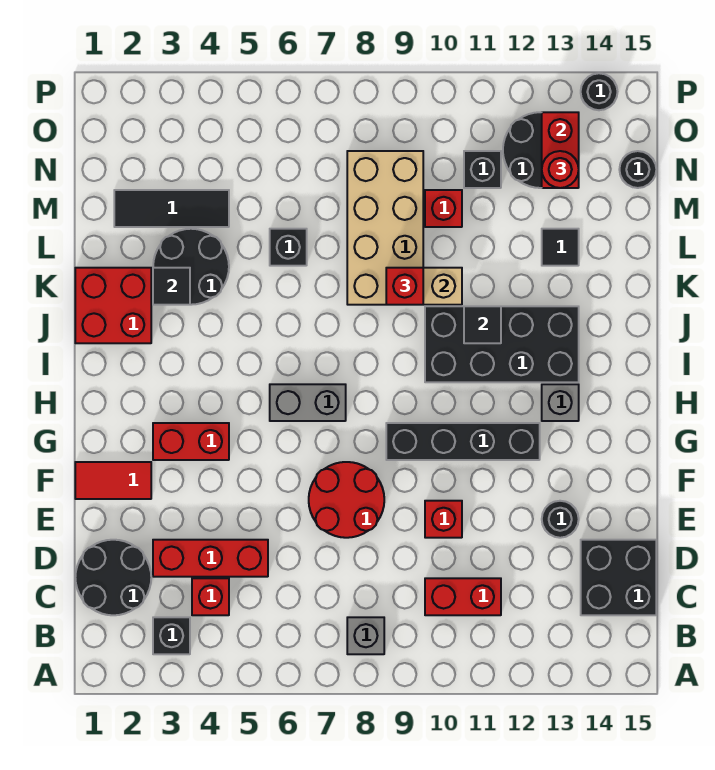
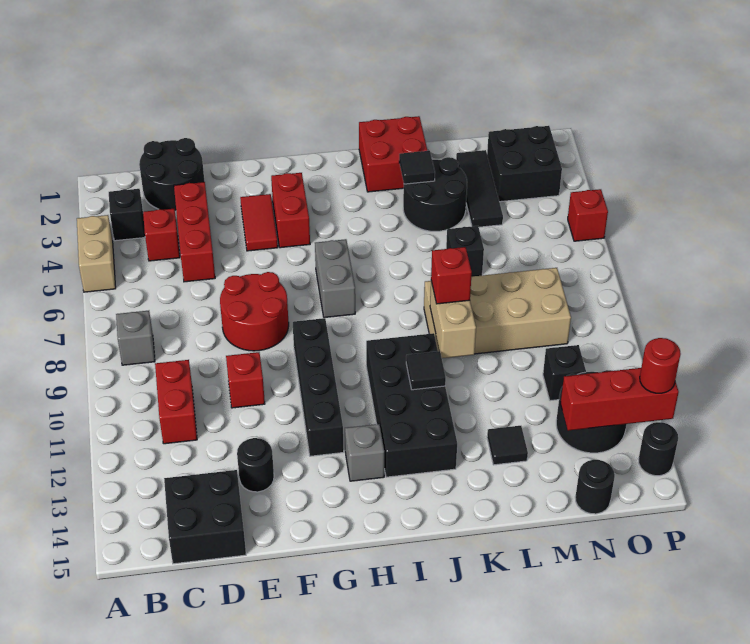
none -> tan 1x2 brick [77,215,116,292]
red 1x2 tile [75,462,151,499] -> red 1x2 tile moved to [240,194,278,251]
red 1x1 brick [425,190,462,227] -> red 1x1 brick moved to [568,189,608,241]
none -> black 2x2 brick [487,126,562,202]
red 1x2 brick [542,112,579,188] -> red 1x3 brick [560,368,679,431]
red 1x1 round brick [542,151,579,188] -> red 1x1 round brick moved to [640,338,681,393]

